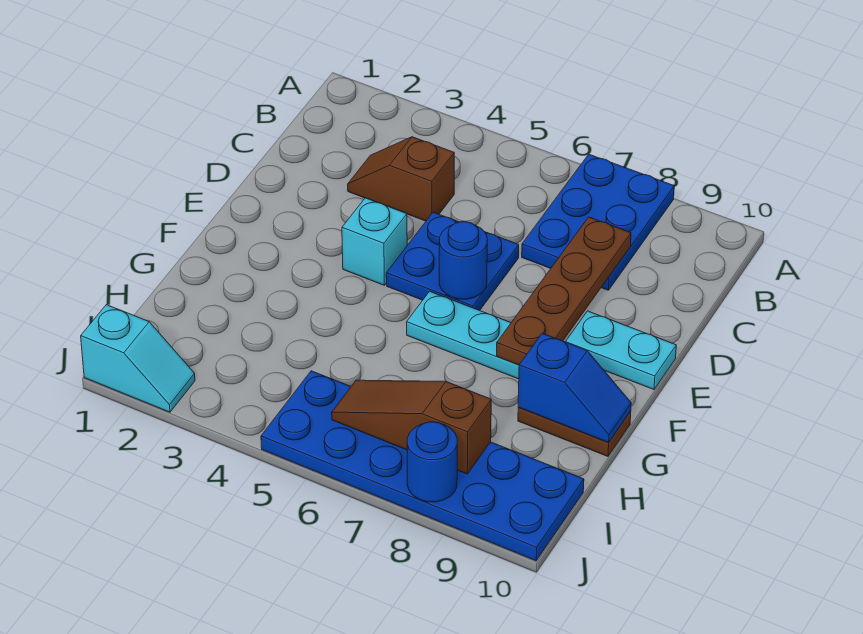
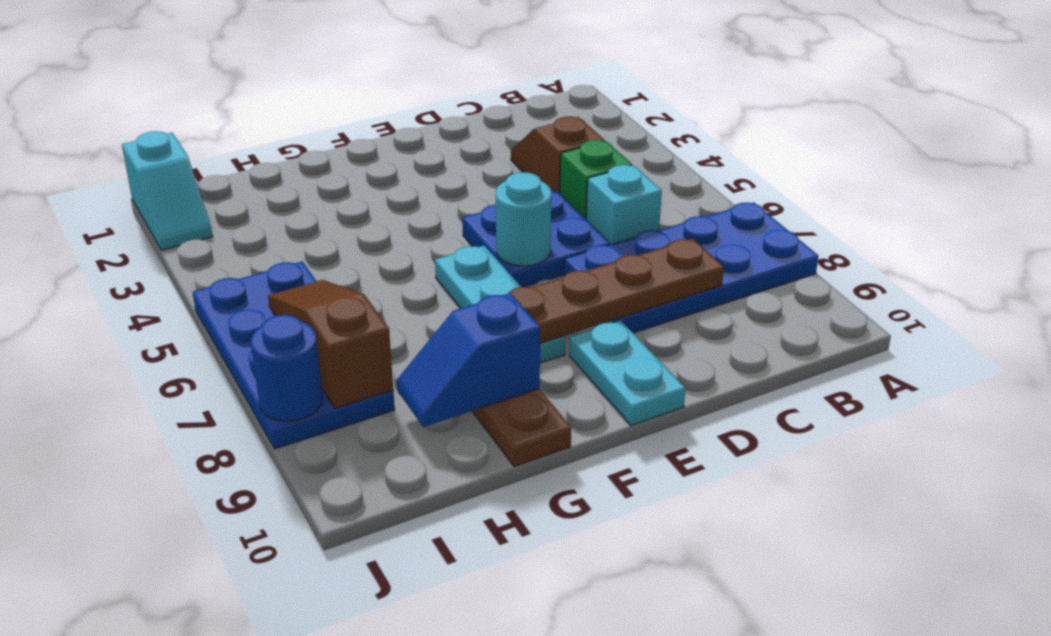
blue 2x3 plate [522,154,674,290] -> blue 2x4 plate [564,202,818,333]
none -> green 1x1 brick [560,140,632,218]
cyan 1x1 brick [342,198,407,285] -> cyan 1x1 brick moved to [586,165,662,244]
blue 1x1 round brick [439,222,487,299] -> cyan 1x1 round brick [496,172,551,266]
blue 1x2 slope [518,333,631,442] -> blue 1x2 slope turned to [397,294,540,427]
blue 2x6 plate [261,371,584,561] -> blue 2x4 plate [193,262,395,449]

